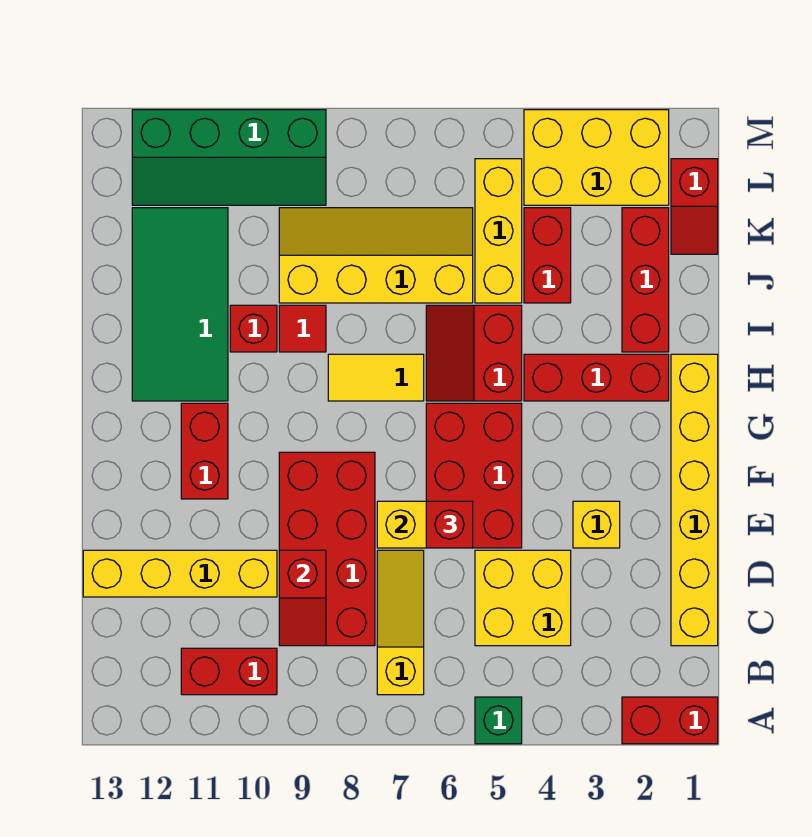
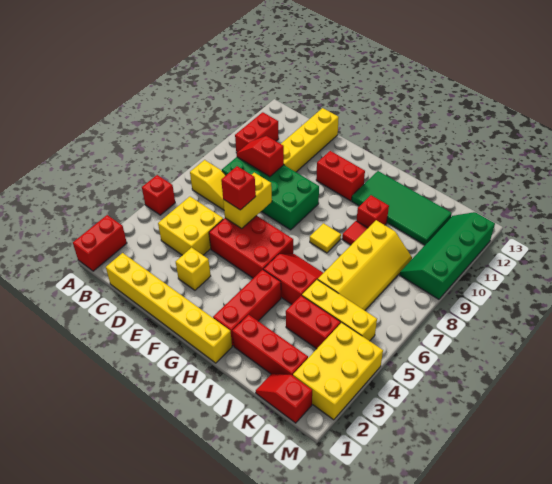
green 1x1 brick [475,697,522,744] -> red 1x1 brick [142,175,175,215]
red 2x4 brick [279,452,375,646] -> green 2x4 brick [222,157,319,230]
yellow 1x2 tile [328,354,424,401] -> yellow 1x1 tile [310,223,341,253]

